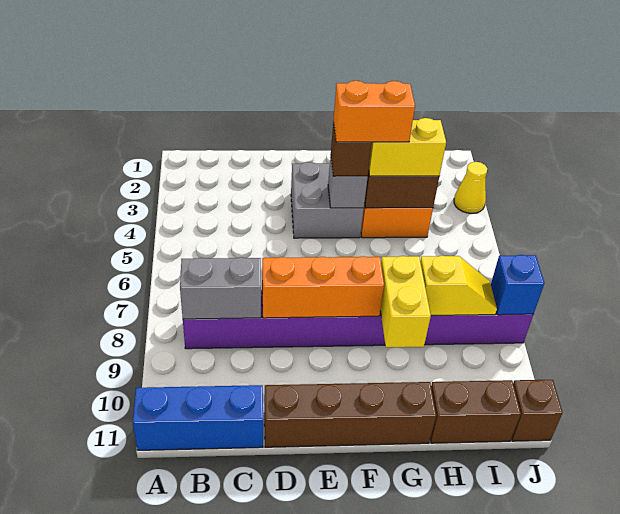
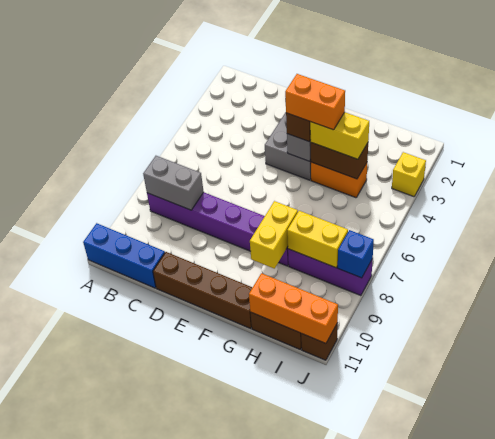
orange 1x3 brick [262,256,384,318] -> orange 1x3 brick moved to [249,273,338,344]
yellow 1x2 slope [420,255,497,316] -> yellow 1x2 brick [287,211,348,268]
yellow 1x1 cone [454,162,487,213] -> yellow 1x1 brick [392,152,426,197]

